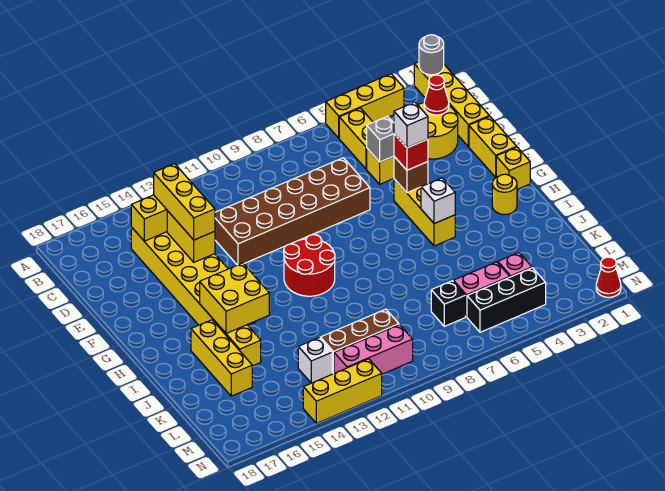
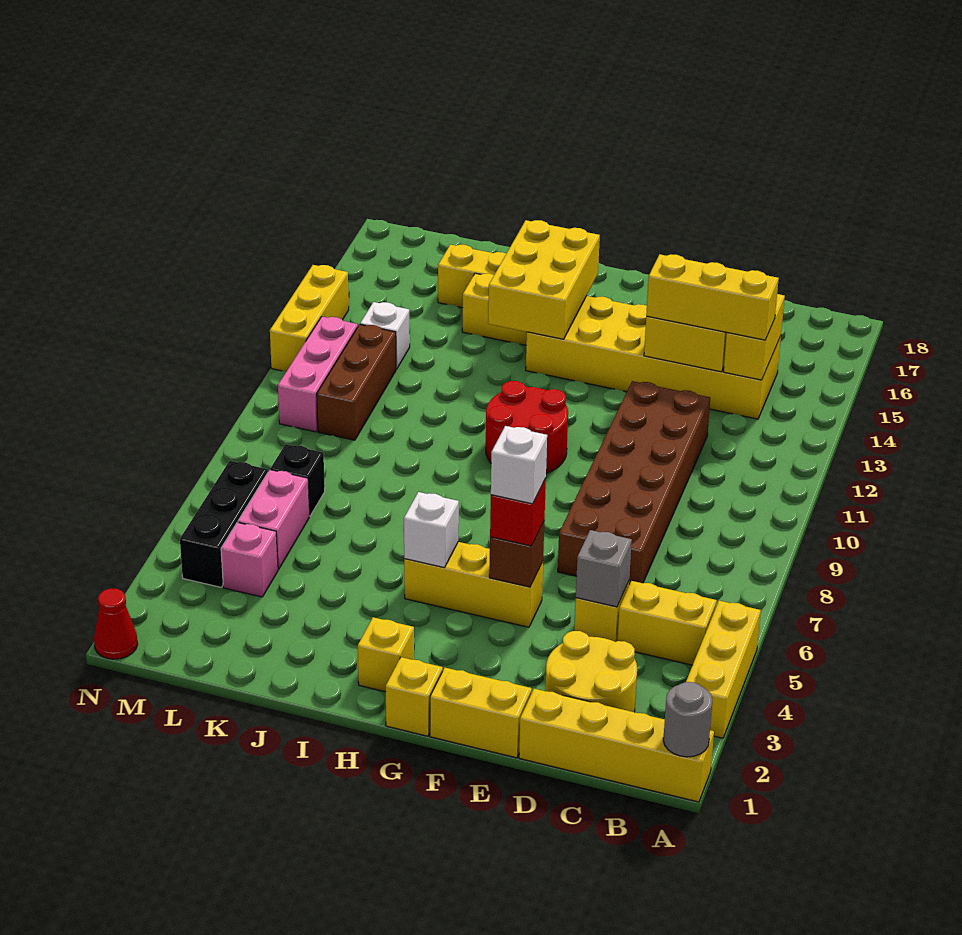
red 1x1 cone [424,75,449,115] -> none
yellow 1x1 round brick [492,174,517,214] -> yellow 1x1 brick [358,617,414,692]
yellow 2x2 brick [200,263,269,333] -> yellow 2x3 brick [488,220,600,339]

